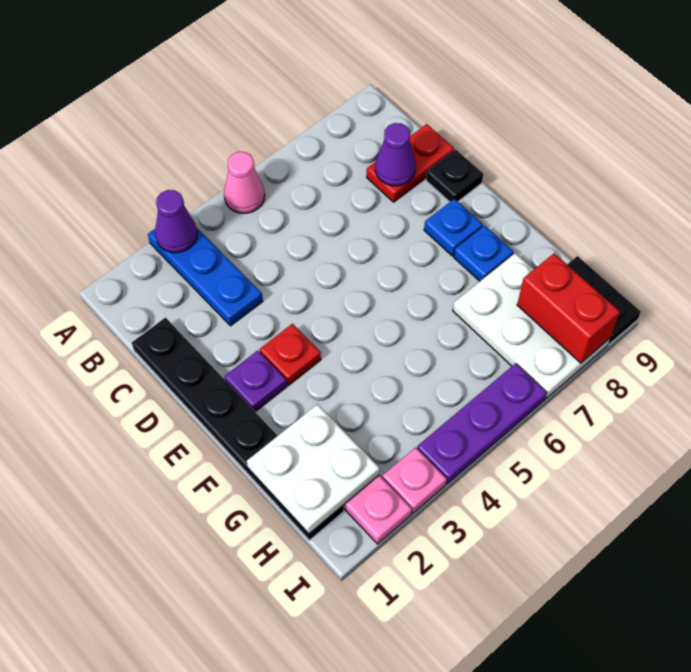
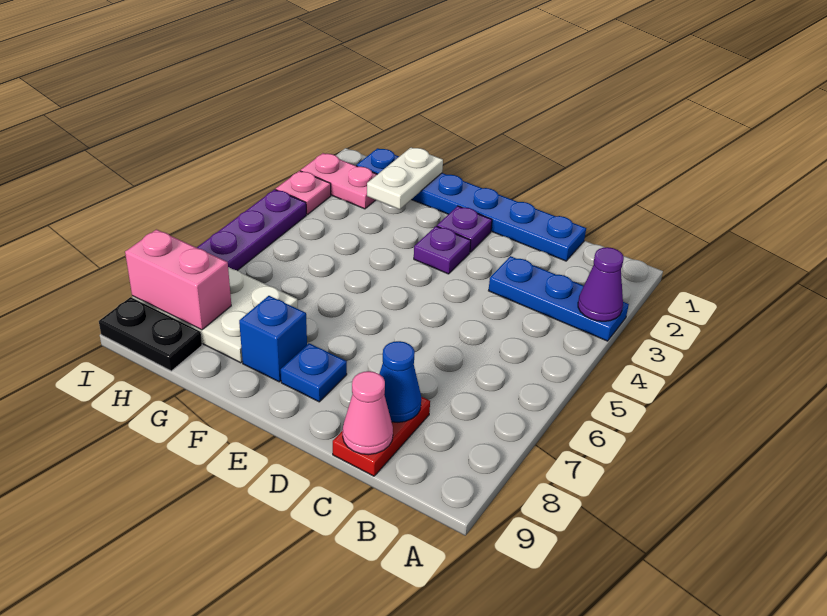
pink 1x1 cone [224,152,265,213] -> pink 1x1 cone moved to [343,371,393,455]
black 1x6 plate [132,318,344,540] -> blue 1x6 plate [356,148,586,261]
purple 1x1 cone [375,123,416,186] -> blue 1x1 cone [379,341,421,422]
black 1x1 plate [426,149,483,202] -> none
red 1x1 plate [260,324,321,385] -> purple 1x1 plate [414,226,471,274]
blue 1x1 plate [454,226,514,281] -> blue 1x1 brick [239,296,307,382]
white 2x2 plate [247,404,380,534] -> white 1x2 plate [367,148,443,209]
red 1x2 brick [517,253,620,363] -> pink 1x2 brick [125,229,231,330]

